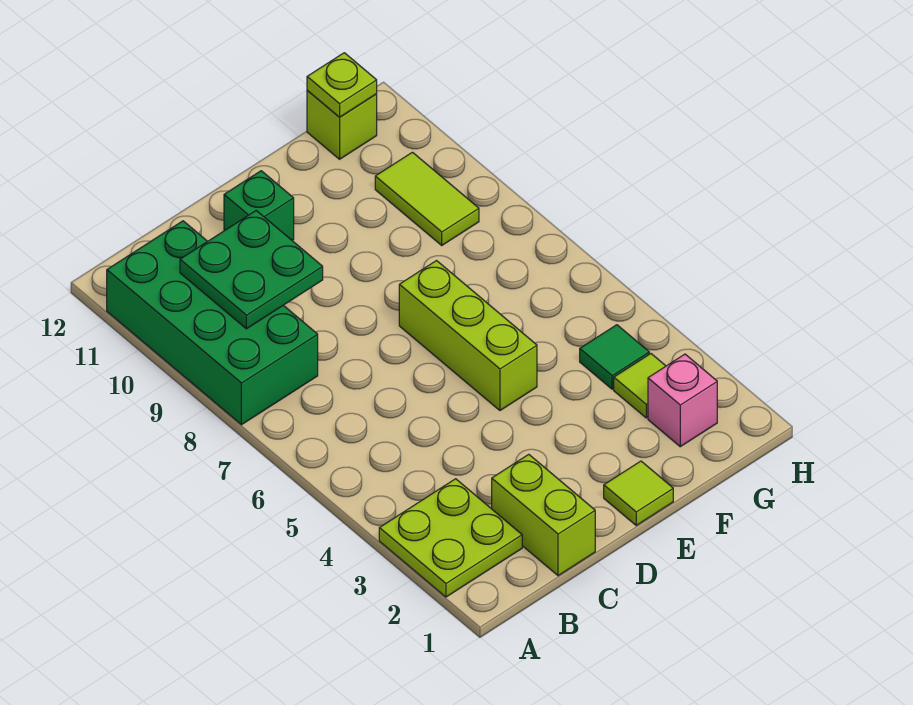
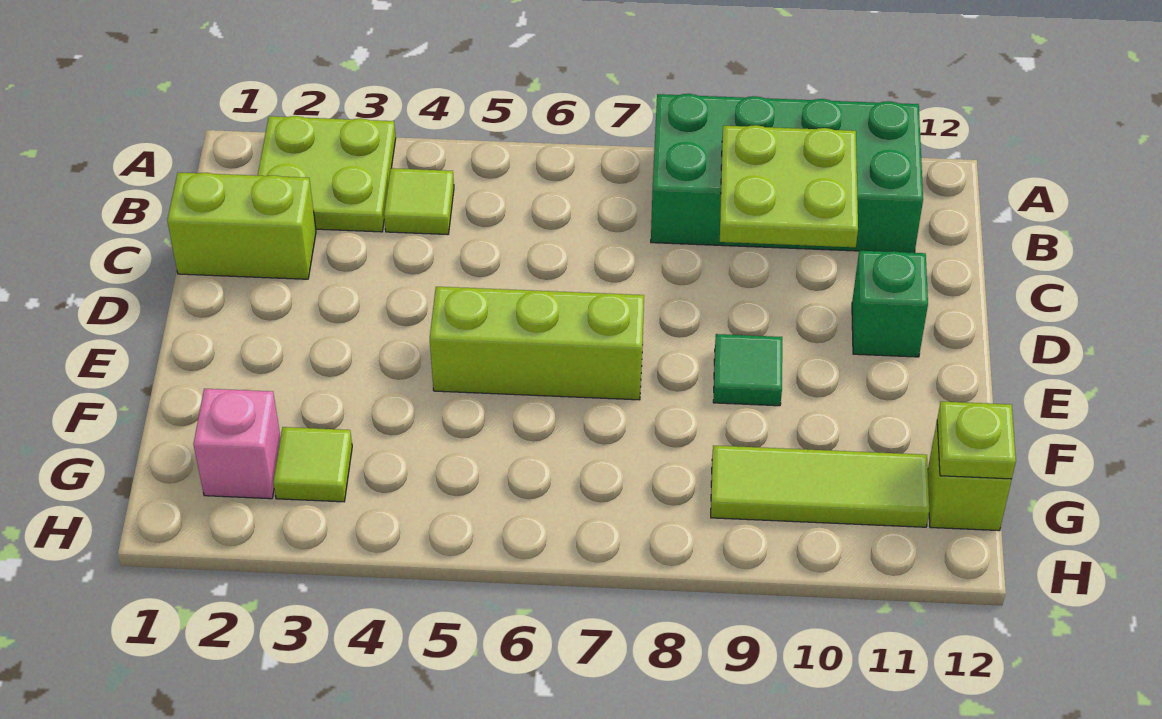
green 2x2 plate [180,211,323,329] -> lime 2x2 plate [720,125,858,247]
lime 1x1 tile [604,461,673,525] -> lime 1x1 tile moved to [384,168,454,235]
green 1x1 tile [580,325,649,389] -> green 1x1 tile moved to [713,334,782,406]
lime 1x2 tile [375,152,479,245] -> lime 1x3 tile [711,445,930,527]

